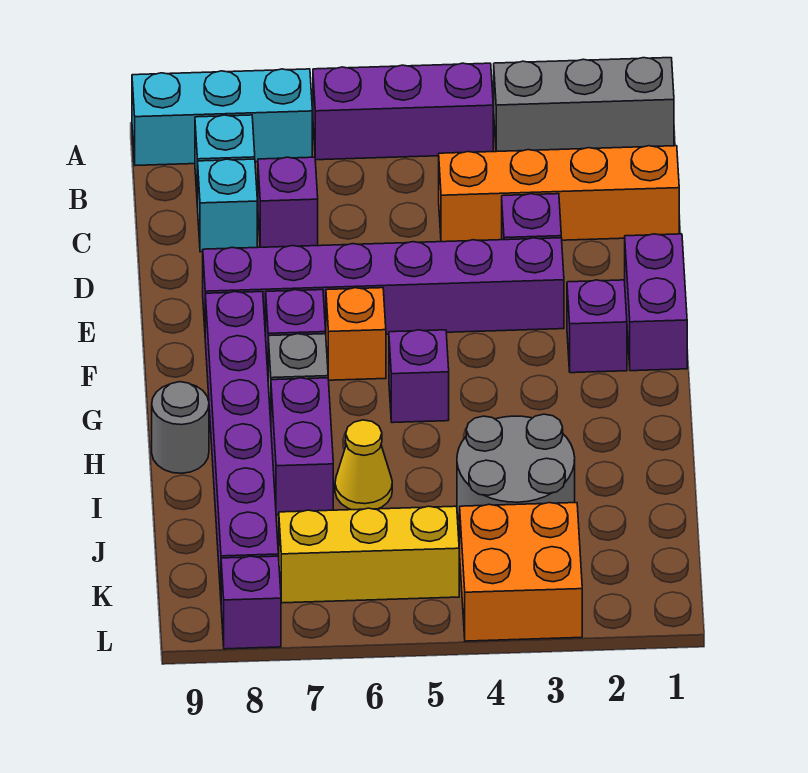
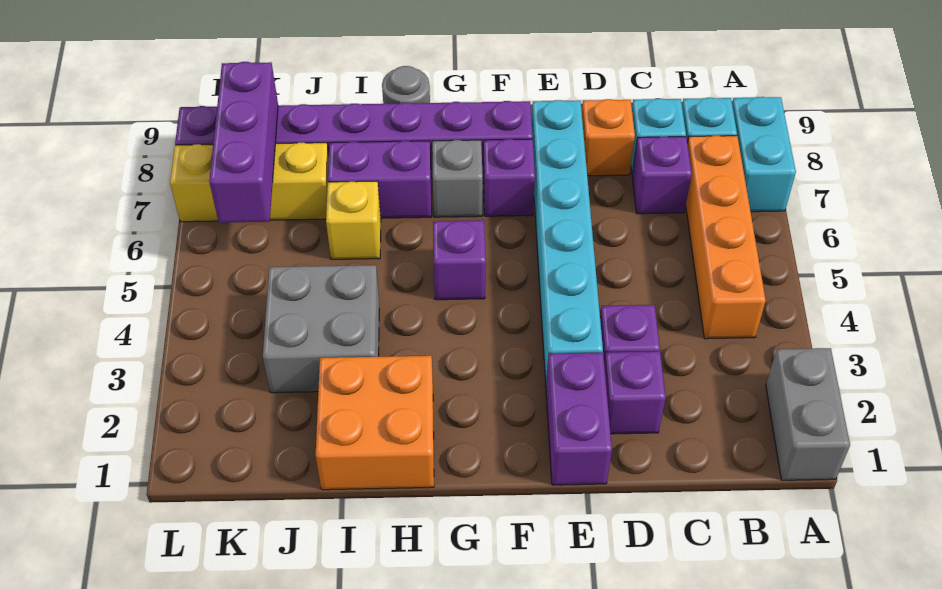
grey 1x3 brick [494,58,674,151] -> grey 1x2 brick [766,348,850,480]
purple 1x3 brick [313,63,493,160] -> purple 1x3 brick moved to [209,62,278,223]
cyan 1x3 brick [132,69,312,166] -> cyan 1x2 brick [732,97,796,212]
orange 1x4 brick [439,146,679,242] -> orange 1x4 brick moved to [686,136,766,339]
purple 1x2 brick [625,234,687,371] -> purple 1x2 brick turned to [546,353,612,485]
purple 1x6 brick [203,238,564,336] -> cyan 1x6 brick [532,100,603,383]
purple 1x1 brick [567,280,627,373] -> purple 1x1 brick moved to [604,351,666,434]
orange 1x1 brick [326,288,386,380] -> orange 1x1 brick moved to [582,99,635,176]
grey 2x2 round brick [457,414,575,520] -> grey 2x2 brick [263,265,379,393]
yellow 1x1 cone [335,420,392,510] -> yellow 1x1 brick [326,181,381,260]
orange 2x2 brick [460,503,582,641] -> orange 2x2 brick moved to [316,356,434,490]
yellow 1x3 brick [279,506,459,603] -> yellow 1x3 brick turned to [170,143,329,222]

